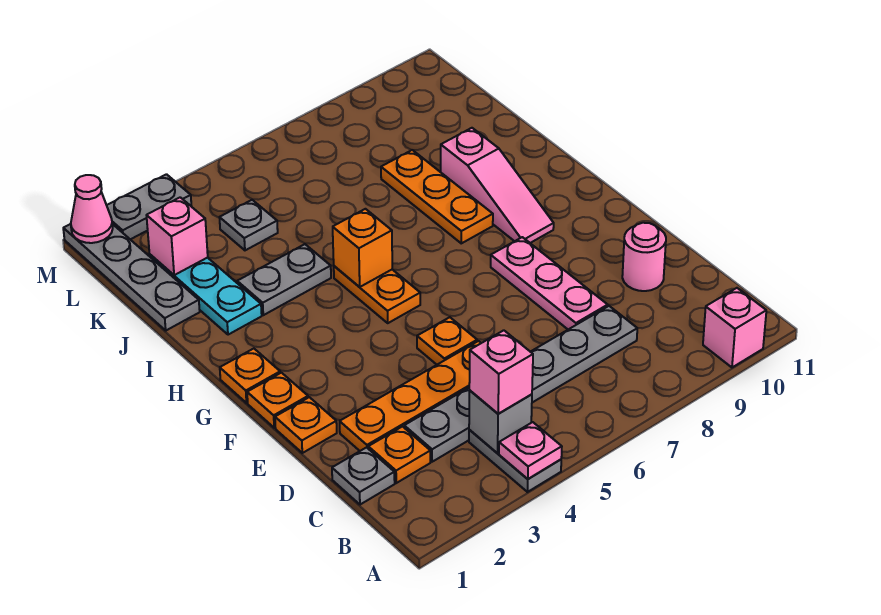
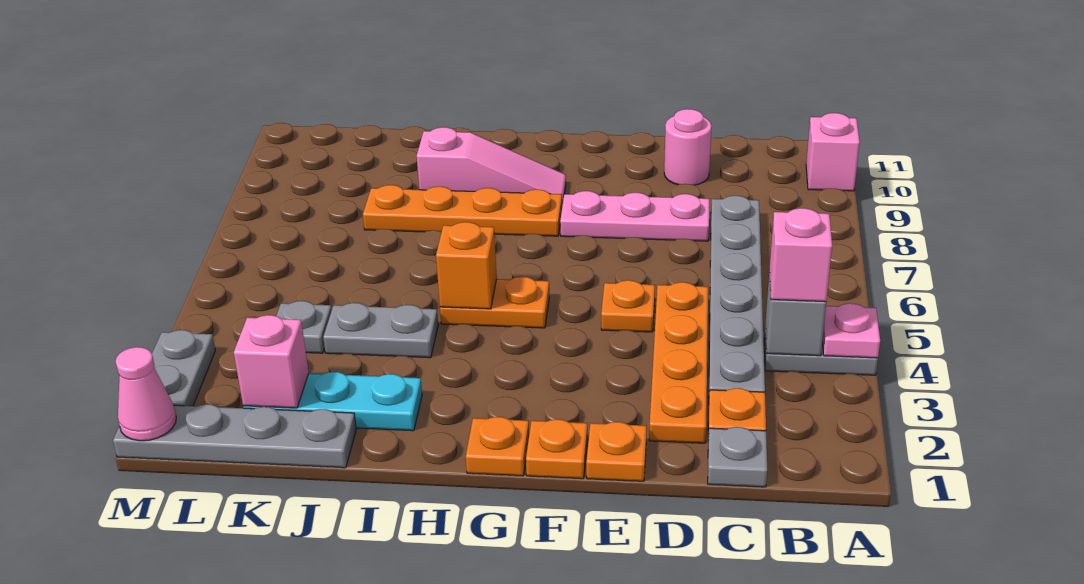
orange 1x3 plate [381,150,493,243] -> orange 1x4 plate [363,185,562,236]
grey 1x2 plate [237,244,331,315] -> grey 1x2 plate turned to [323,303,438,358]

